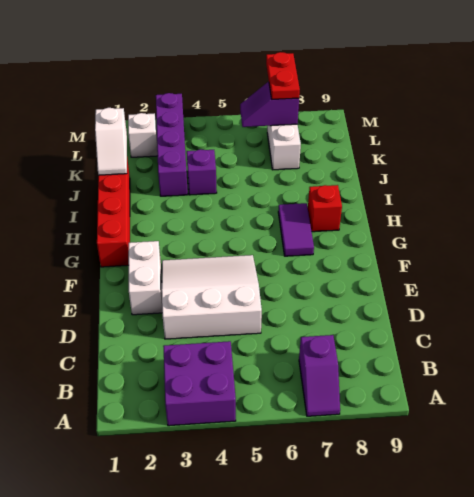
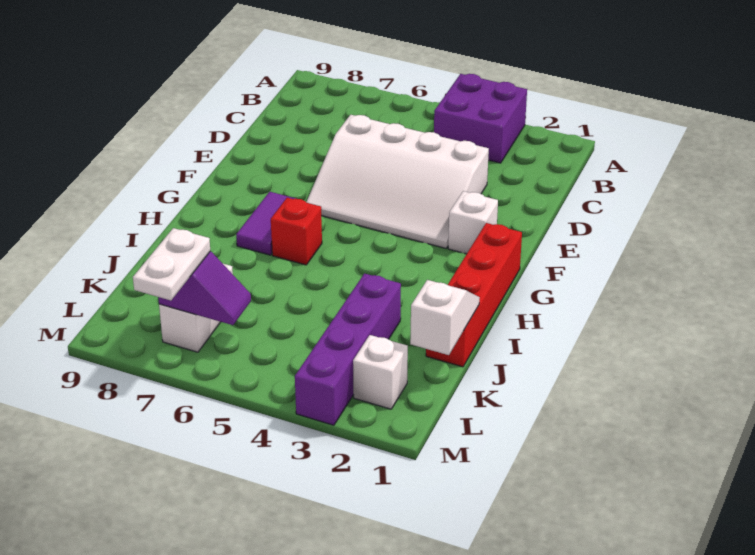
purple 1x2 slope [299,335,340,416] -> none
white 3x3 slope [162,255,262,339] -> white 3x4 slope [306,115,489,248]
white 1x2 brick [129,241,162,315] -> white 1x1 brick [448,191,498,254]
red 1x1 brick [308,185,342,232] -> red 1x1 brick moved to [271,198,322,265]
purple 1x1 brick [187,149,217,195] -> none
red 1x2 plate [266,52,300,100] -> white 1x2 plate [133,228,210,300]

